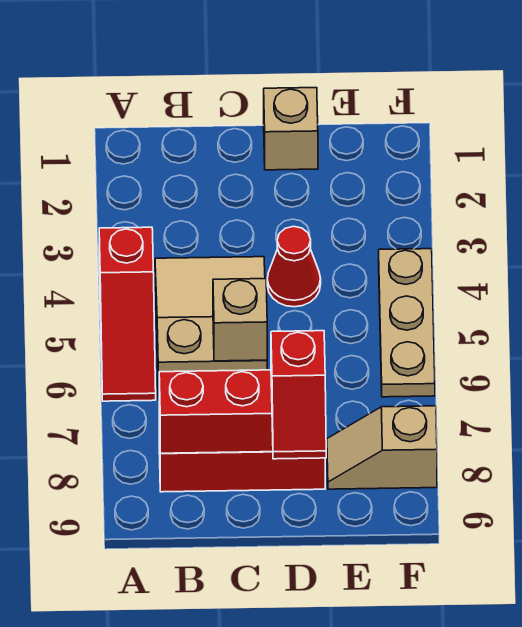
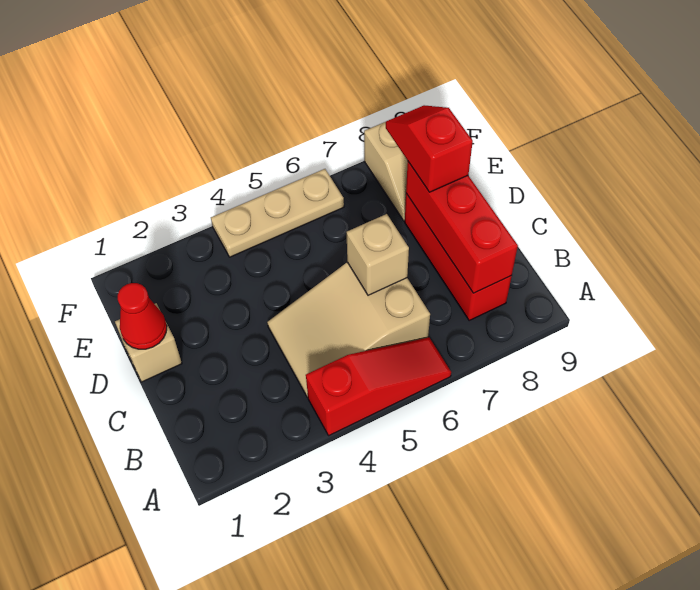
red 1x1 cone [267,226,321,307] -> red 1x1 cone moved to [118,283,167,349]
red 1x2 slope [271,331,326,459] -> red 1x2 slope turned to [386,105,473,192]

